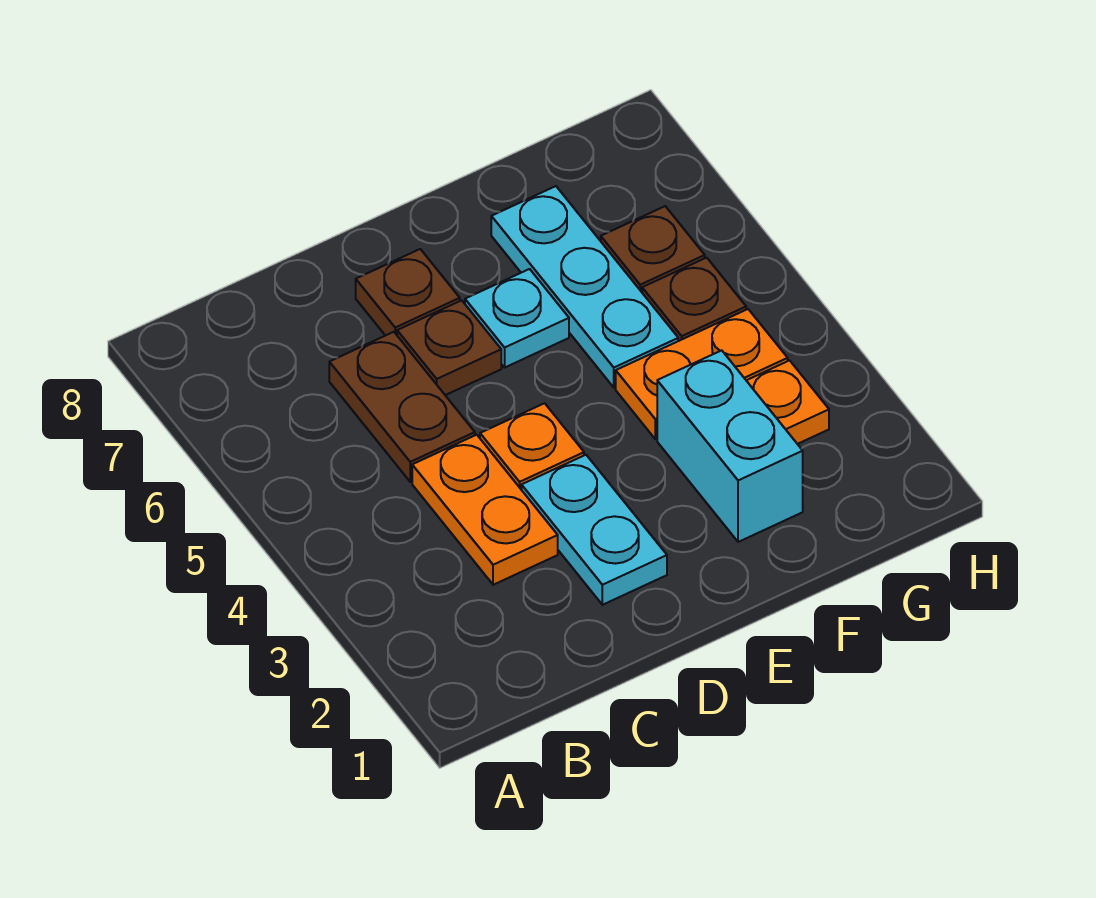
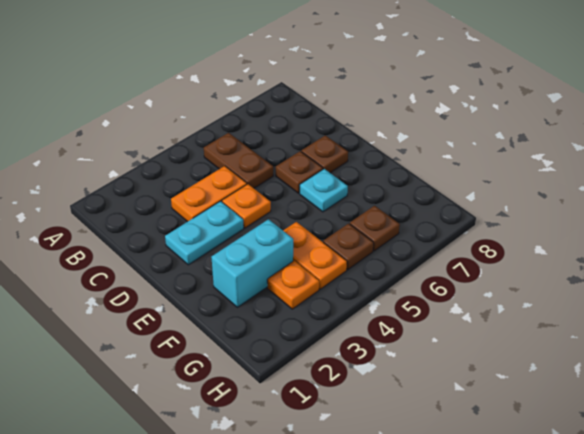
brown 1x2 plate [329,332,475,482] -> brown 1x2 plate turned to [204,133,273,188]
cyan 1x3 plate [491,186,678,388] -> none

